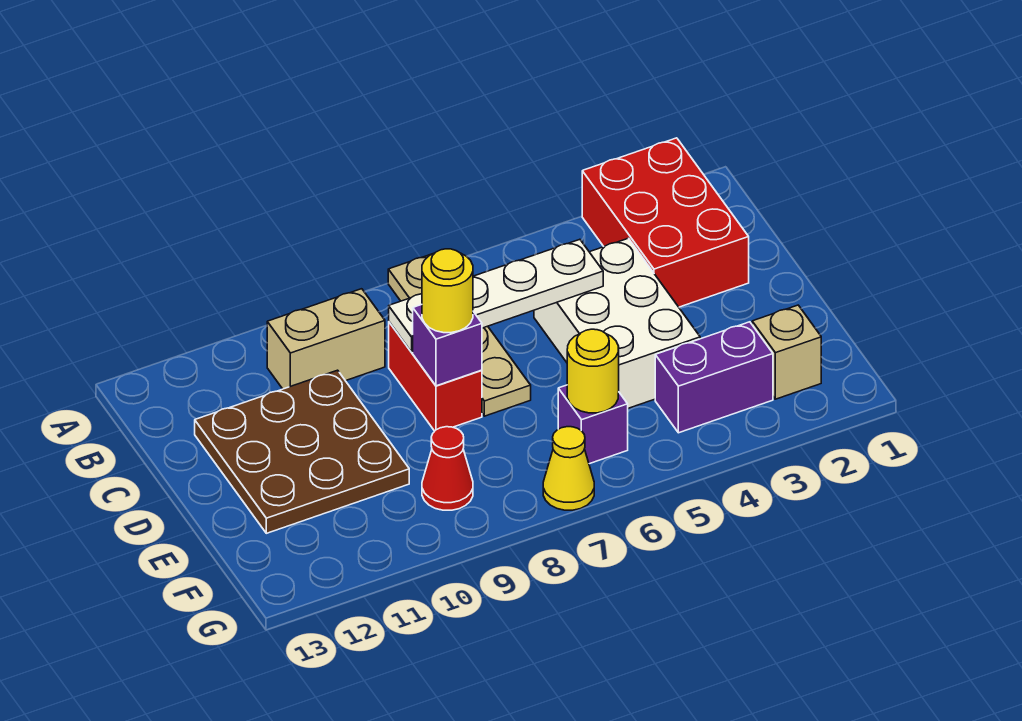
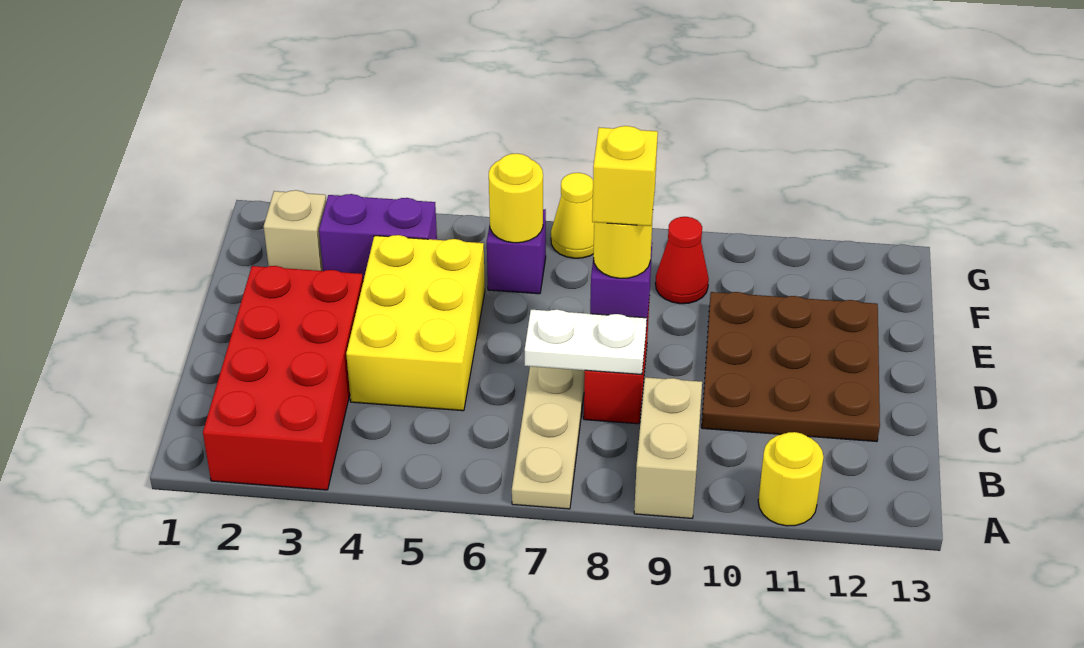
red 2x3 brick [582,138,749,307] -> red 2x4 brick [203,266,363,490]
none -> yellow 1x1 round brick [758,432,824,526]
tan 1x2 brick [267,289,385,389] -> tan 1x2 brick turned to [634,377,702,518]
white 2x3 brick [534,238,700,408] -> yellow 2x3 brick [346,235,485,411]
white 1x4 plate [389,239,603,352] -> white 1x2 plate [525,310,647,374]
none -> yellow 1x1 brick [592,126,658,226]

